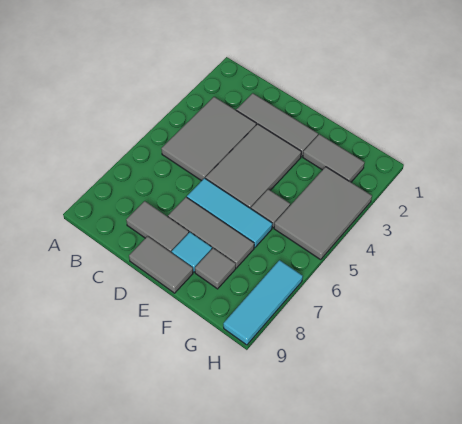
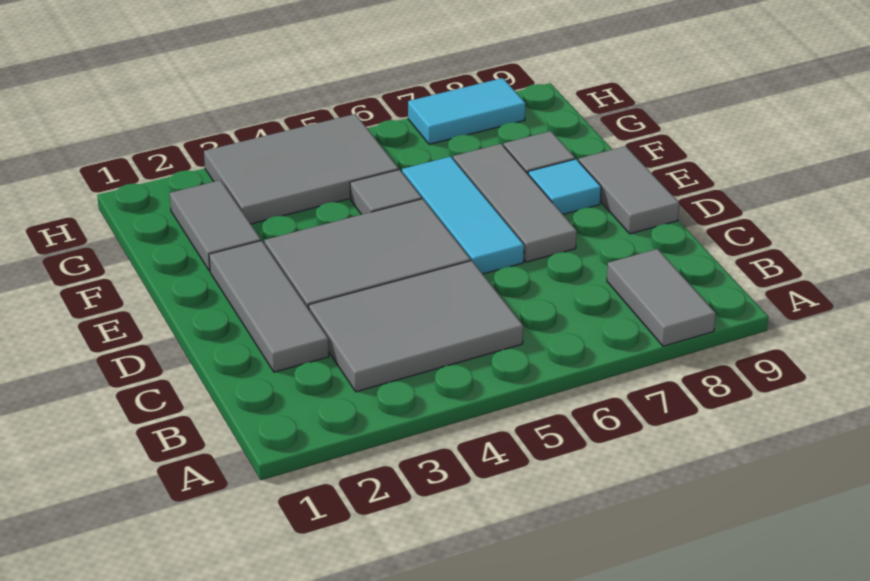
grey 1x2 tile [126,201,189,253] -> grey 1x2 tile moved to [607,249,716,346]
cyan 1x3 tile [223,260,303,345] -> cyan 1x2 tile [408,78,525,144]

